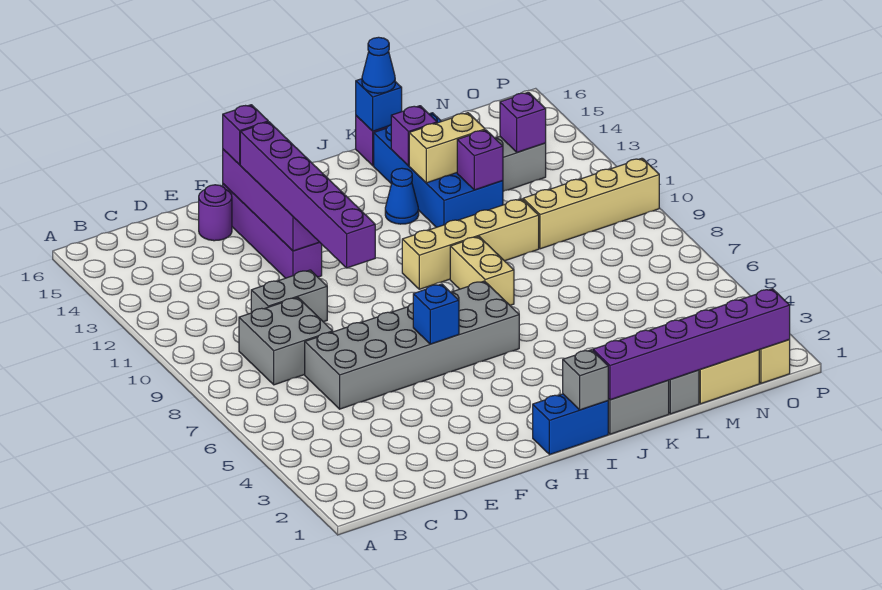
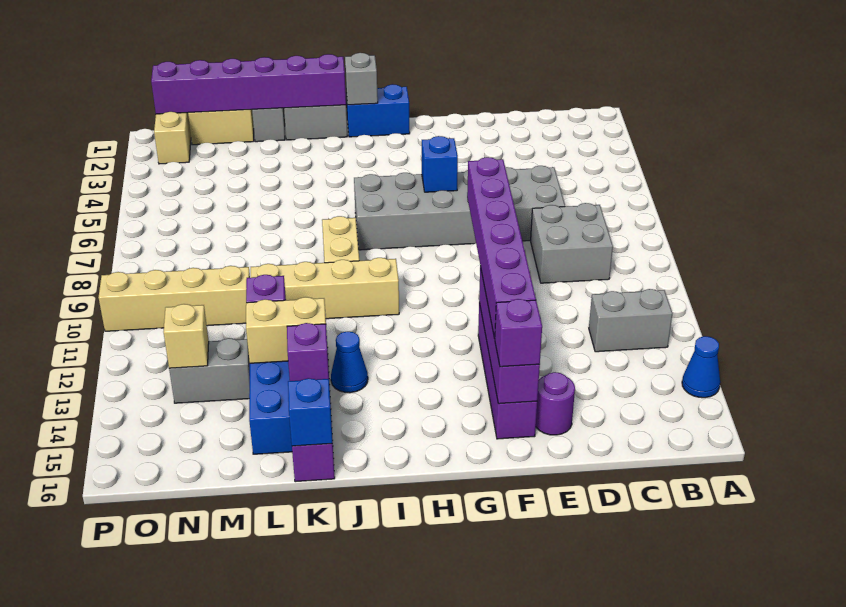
grey 1x2 brick [251,270,327,322] -> grey 1x2 brick moved to [589,289,672,352]
blue 1x1 cone [362,37,395,93] -> blue 1x1 cone moved to [682,336,720,398]
purple 1x1 brick [500,92,546,152] -> tan 1x1 brick [163,304,209,368]

